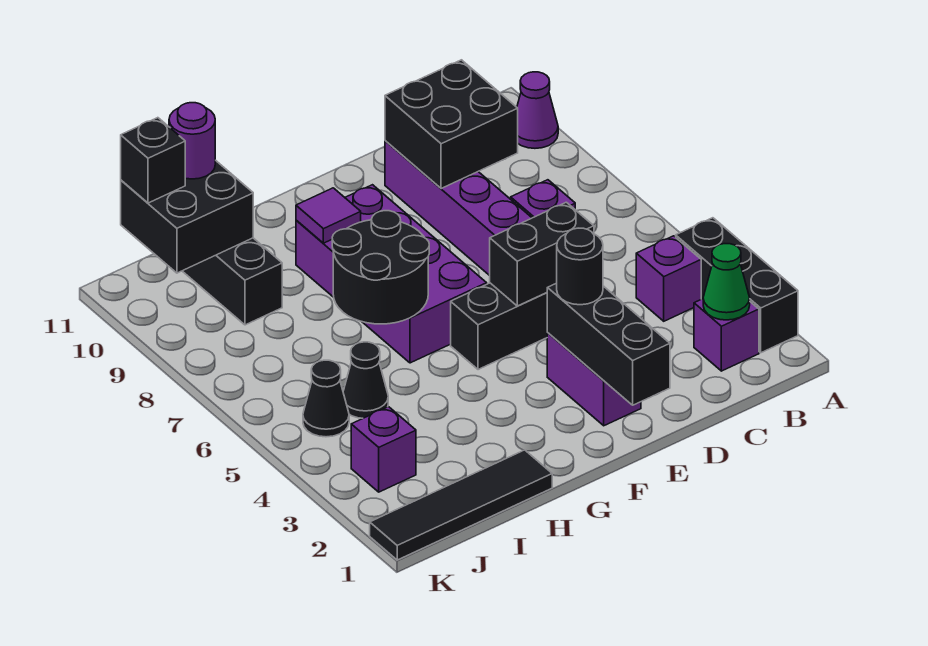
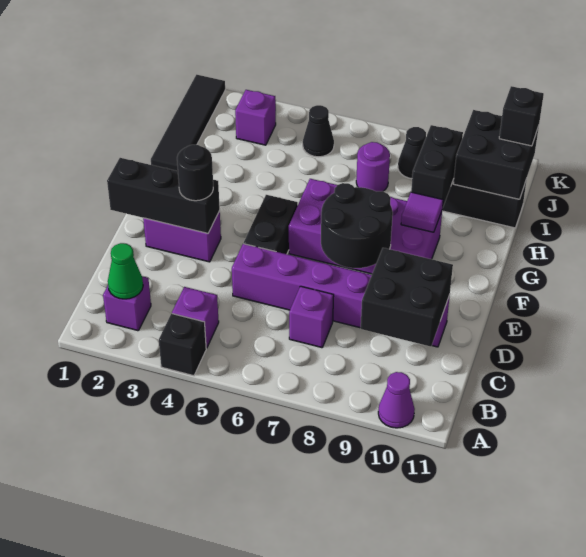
black 1x3 brick [676,218,798,353] -> black 1x1 brick [159,313,206,376]
black 1x2 brick [490,202,594,306] -> black 1x2 brick moved to [411,125,463,206]
black 2x2 round brick [332,211,429,324] -> black 2x2 round brick moved to [321,183,393,268]
black 1x1 cone [343,342,388,418] -> black 1x1 cone moved to [398,127,426,179]
purple 1x1 round brick [169,103,215,179] -> purple 1x1 round brick moved to [356,142,390,191]

